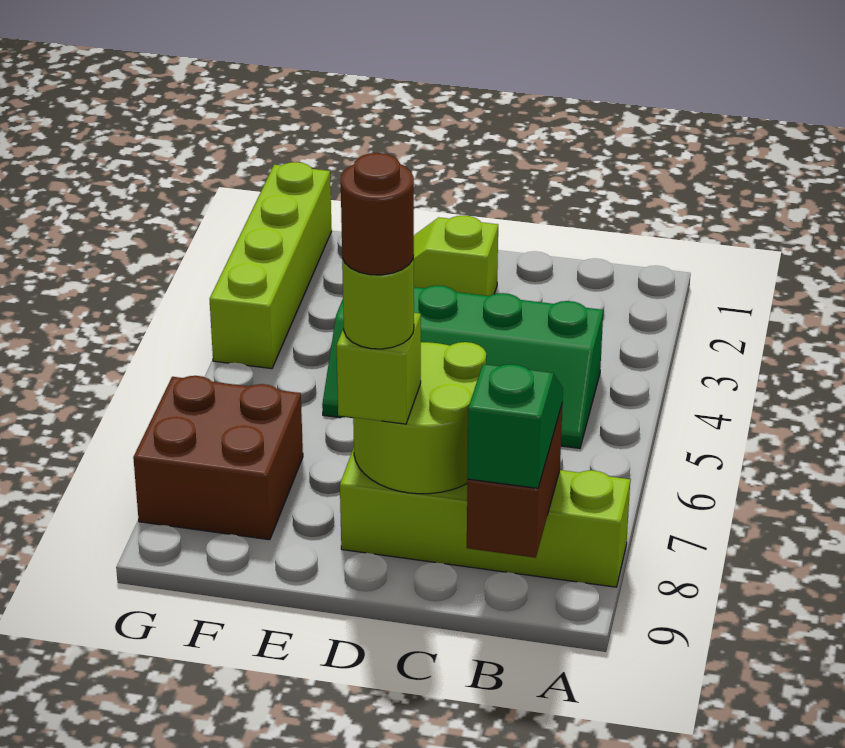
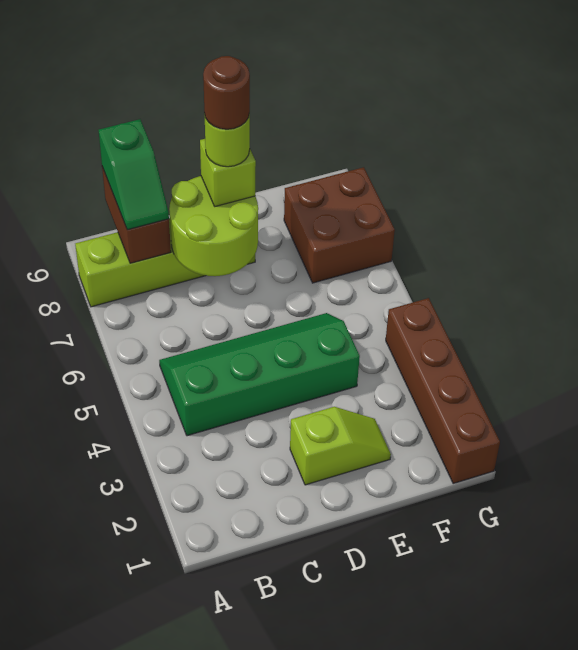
lime 1x4 brick [210,162,332,369] -> brown 1x4 brick [386,298,500,484]

